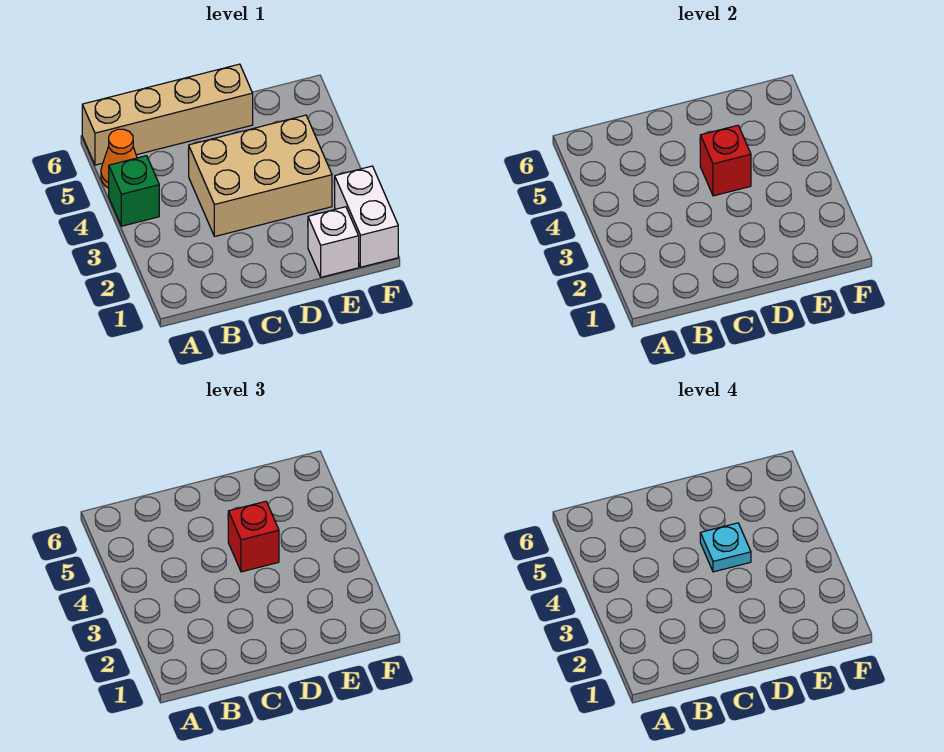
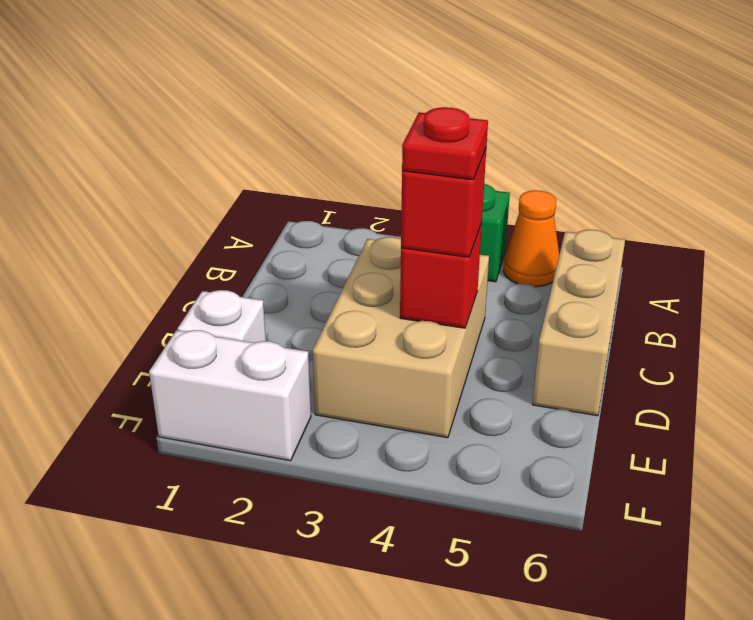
tan 1x4 brick [82,64,253,165] -> tan 1x3 brick [532,230,625,416]
cyan 1x1 plate [700,523,751,572] -> red 1x1 plate [402,107,488,180]

